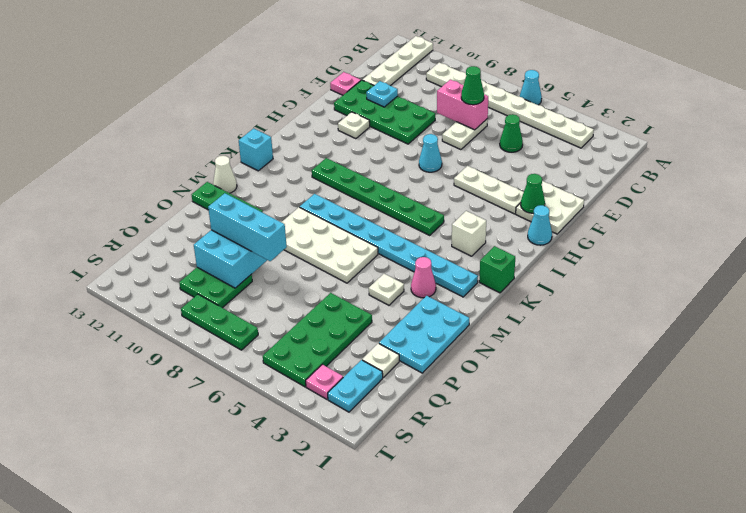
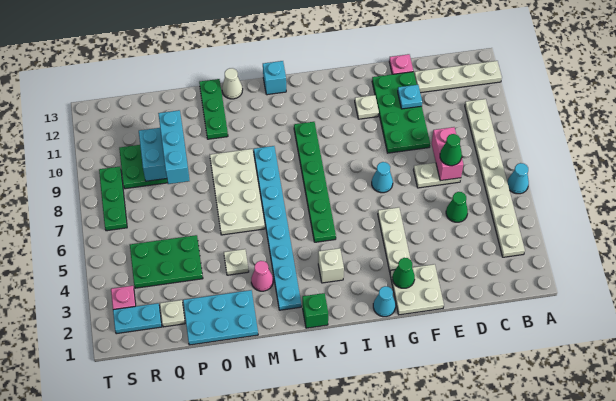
green 2x4 plate [263,293,372,387] -> green 2x3 plate [130,235,203,288]

